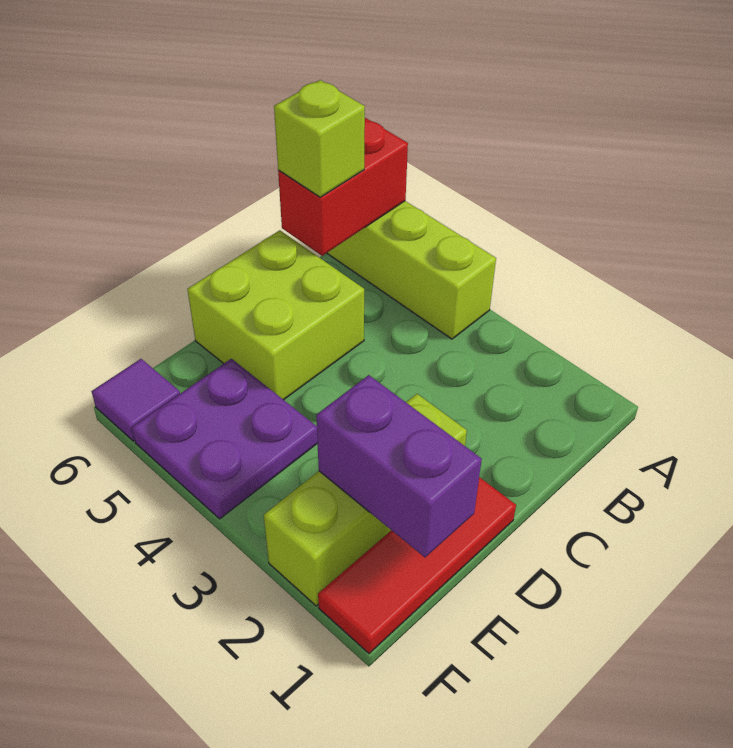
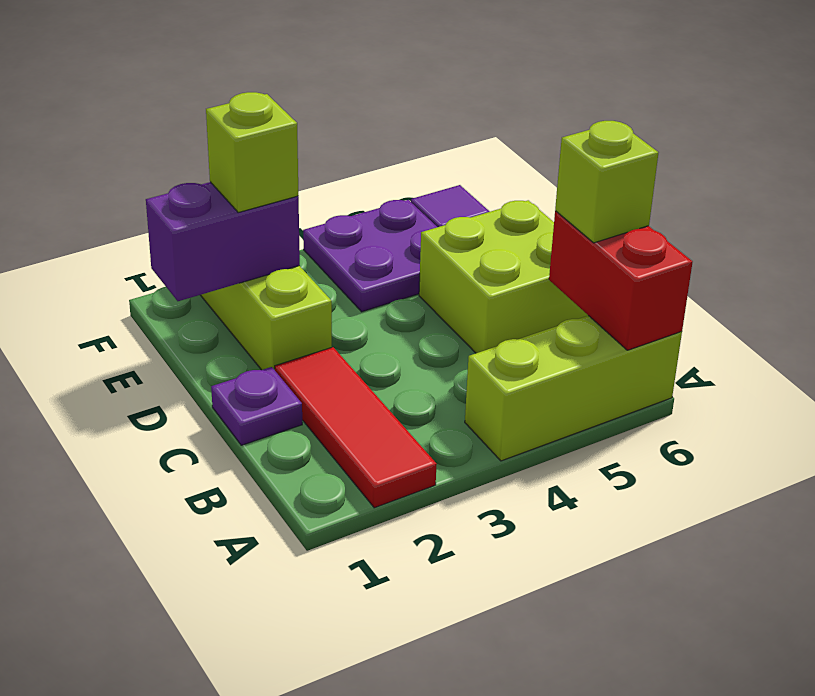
none -> purple 1x1 plate [211,367,302,445]
red 1x3 tile [318,477,516,653] -> red 1x3 tile moved to [275,347,437,508]
none -> lime 1x1 brick [206,92,298,212]

